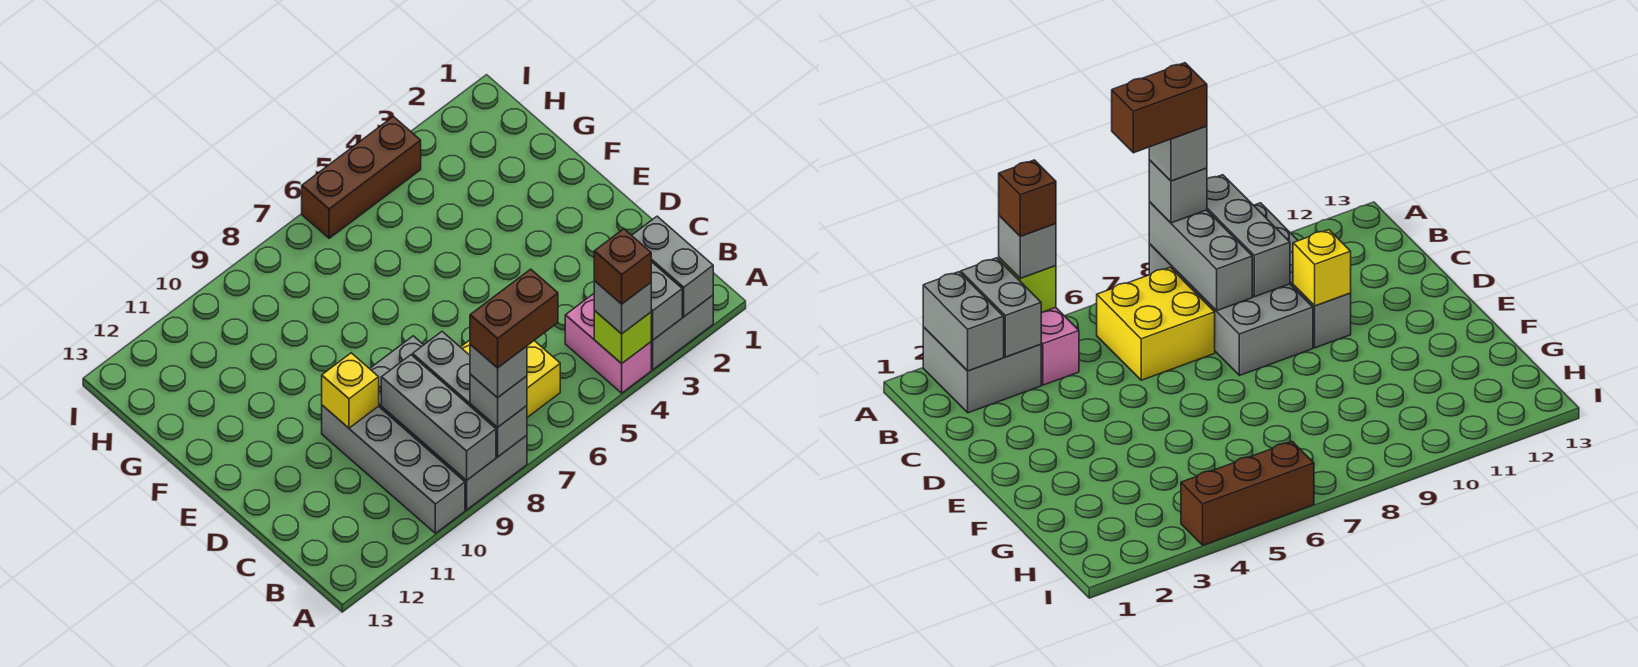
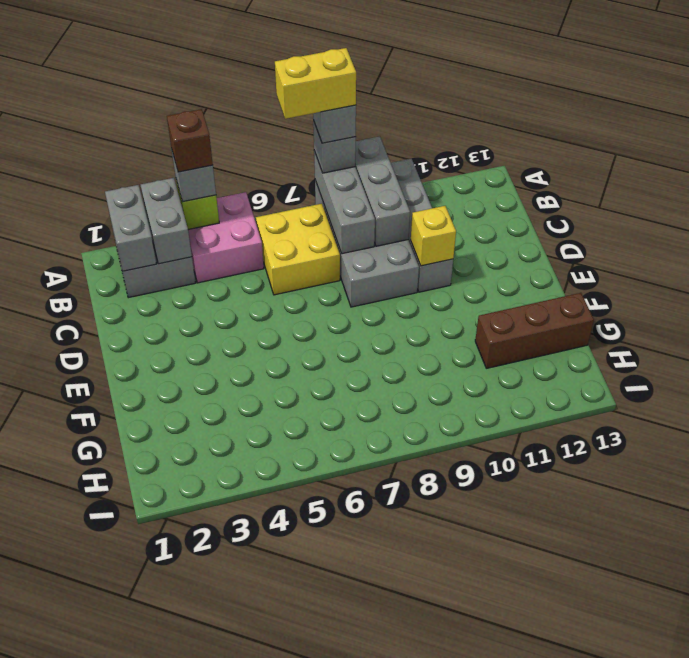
pink 1x2 brick [565,294,651,393] -> pink 2x2 brick [188,192,264,283]
brown 1x2 brick [470,269,558,368] -> yellow 1x2 brick [275,48,356,119]
brown 1x3 brick [302,116,421,238] -> brown 1x3 brick moved to [475,293,594,368]

